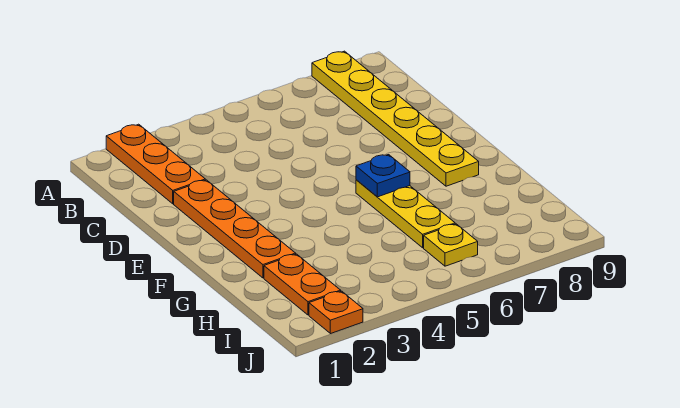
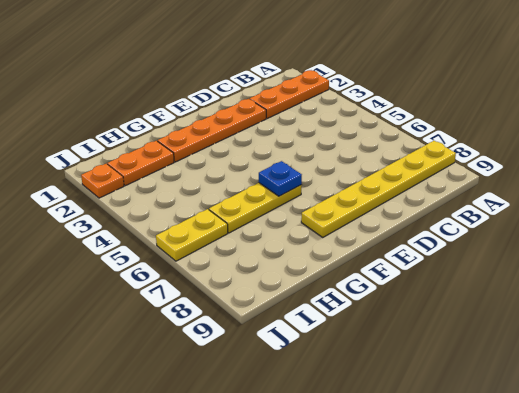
yellow 1x1 plate [424,224,478,266] -> yellow 1x2 plate [156,209,228,261]

